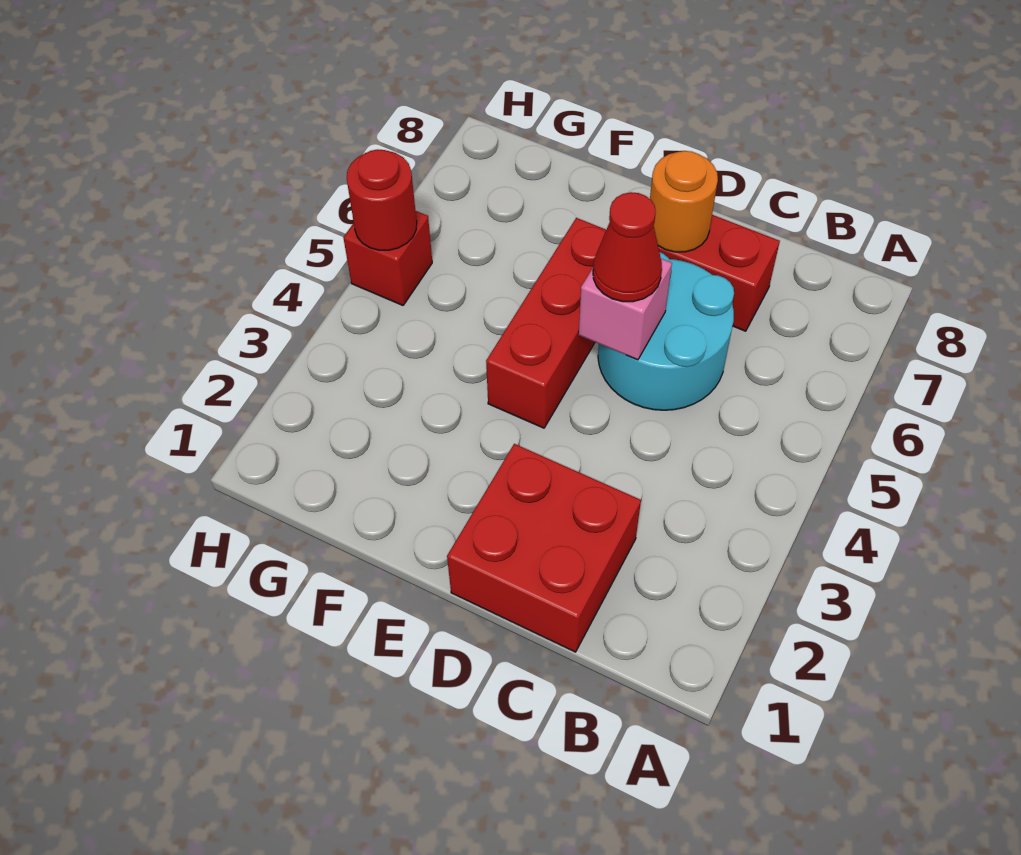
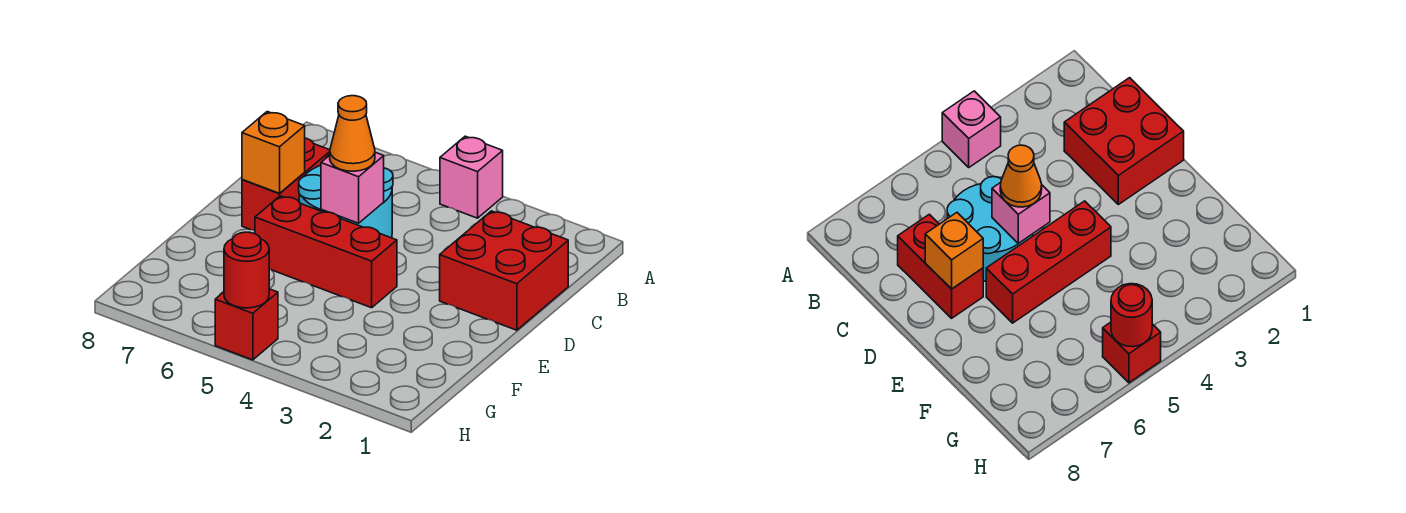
none -> pink 1x1 brick [440,136,503,218]
red 1x1 cone [593,192,662,302] -> orange 1x1 cone [330,96,375,171]
orange 1x1 round brick [650,151,718,252] -> orange 1x1 brick [242,112,305,193]

